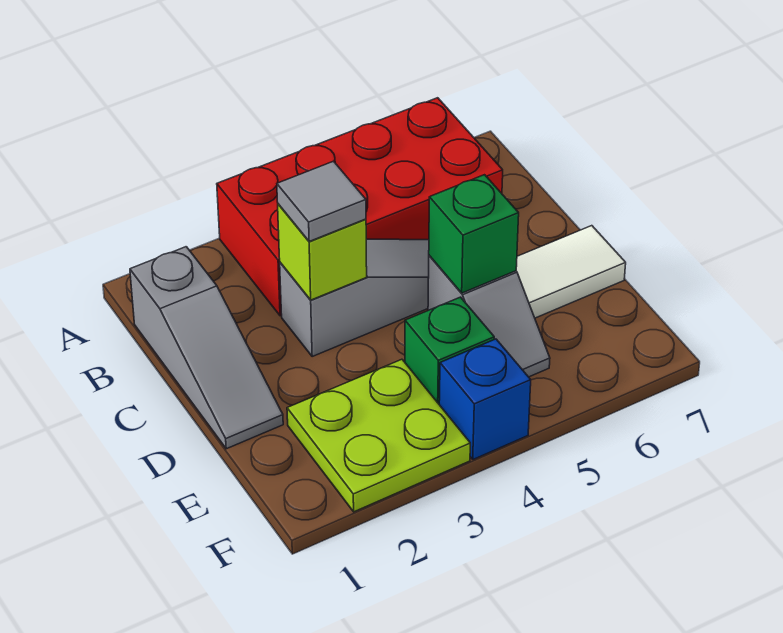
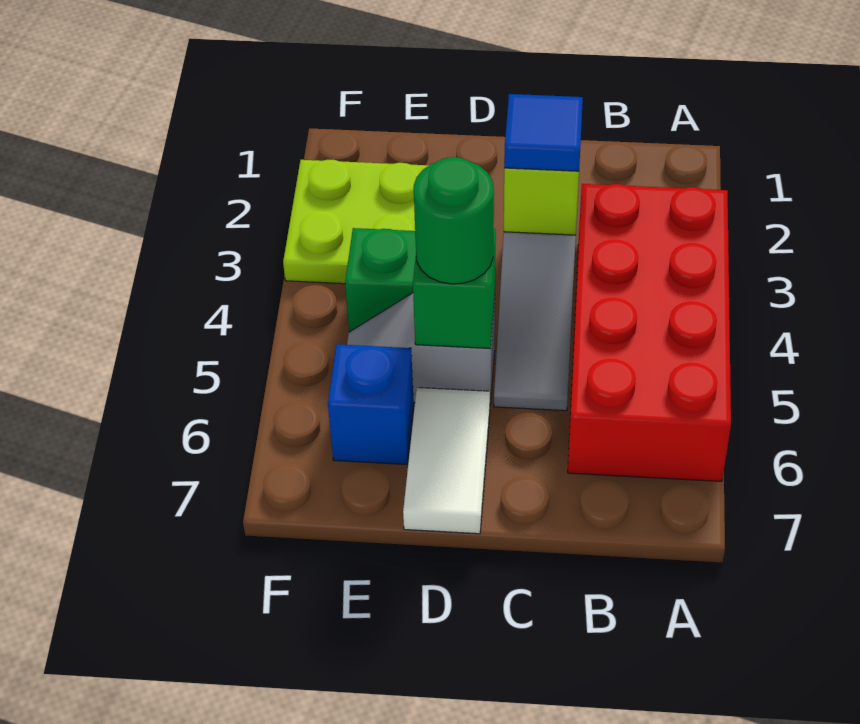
grey 1x3 slope [130,247,283,449] -> none
grey 1x1 tile [277,161,366,241] -> blue 1x1 tile [504,94,583,171]
none -> green 1x1 round brick [414,157,494,284]
blue 1x1 brick [439,339,531,459] -> blue 1x1 brick moved to [328,344,414,464]

